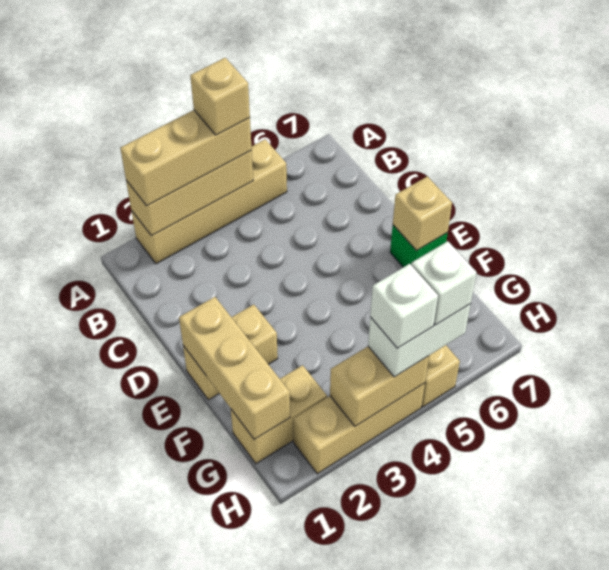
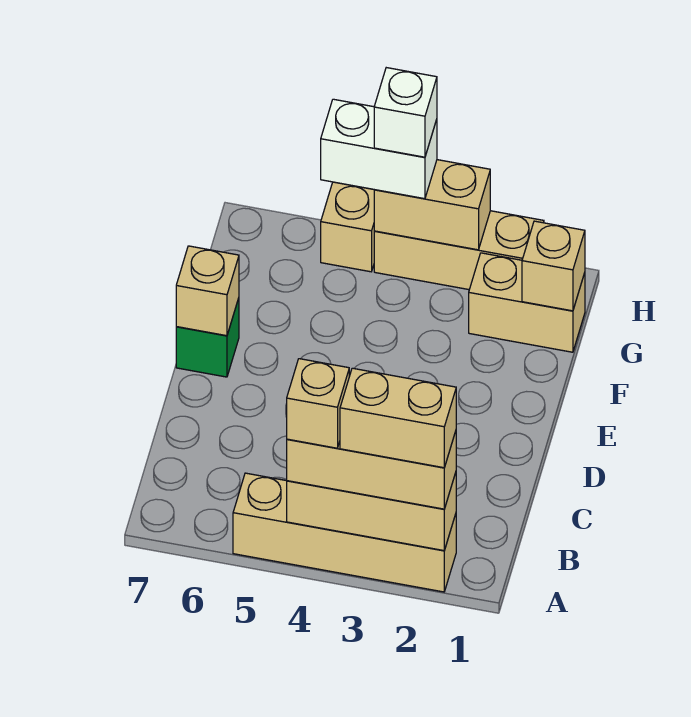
tan 1x2 brick [183,305,278,400] -> tan 1x2 brick moved to [340,368,456,468]
tan 1x3 brick [179,297,290,439] -> tan 1x1 brick [522,221,585,311]
white 1x1 brick [411,241,477,325] -> none

